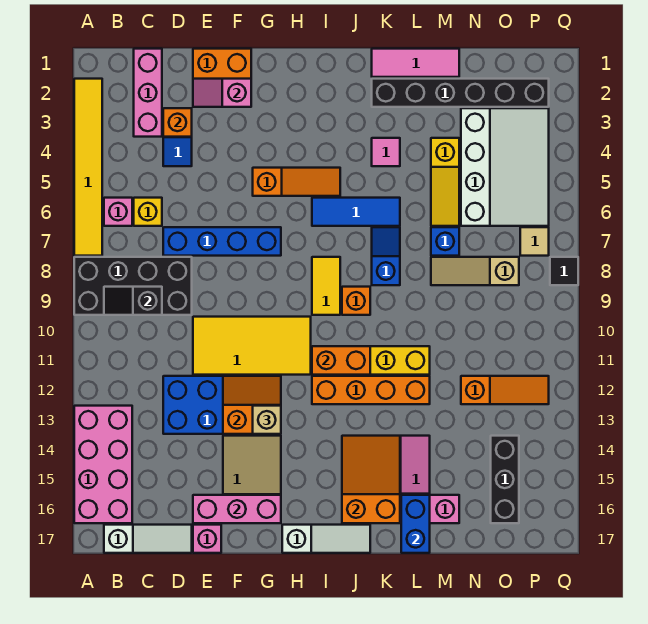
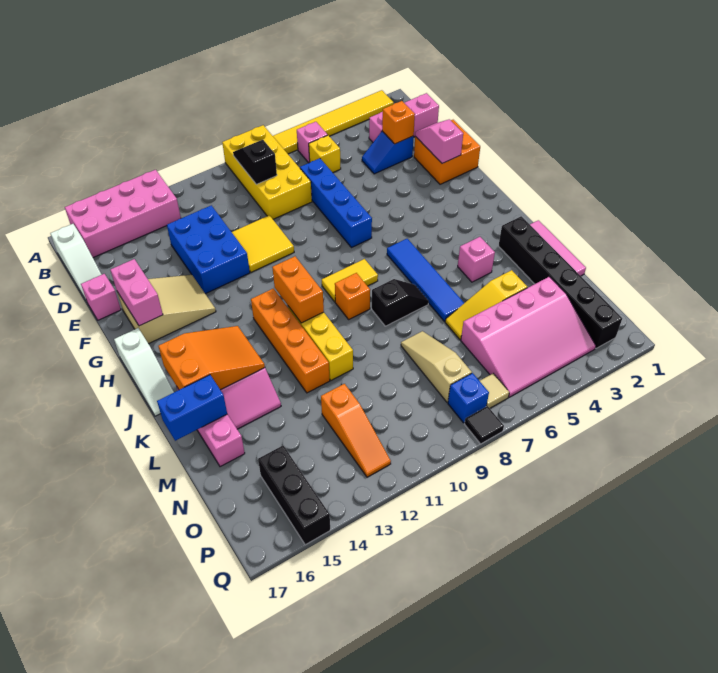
black 2x4 brick [74,257,192,315] -> yellow 2x4 brick [222,125,312,219]
yellow 2x4 tile [193,317,311,375] -> yellow 2x2 tile [232,215,294,272]
pink 1x3 brick [193,495,281,523] -> pink 1x2 brick [111,259,163,326]
orange 2x2 slope [223,376,281,434] -> none
orange 1x3 slope [253,168,340,196] -> none
tan 1x1 brick [253,406,281,434] -> none
blue 1x3 tile [312,198,400,226] -> blue 1x4 tile [387,239,464,321]
pink 1x1 tile [372,138,400,166] -> pink 1x1 brick [458,237,495,282]
blue 1x2 slope [372,227,400,285] -> black 1x2 slope [372,279,429,326]
blue 1x1 brick [431,227,459,256] -> blue 1x1 brick moved to [448,373,489,423]
white 3x4 slope [461,108,549,226] -> pink 3x4 slope [461,277,596,397]
black 1x3 brick [491,436,519,523] -> black 1x3 brick turned to [258,446,330,545]

